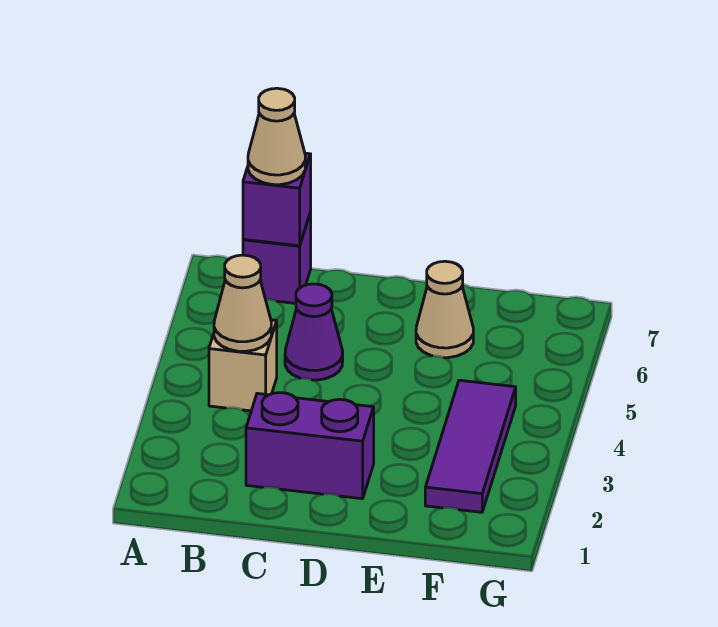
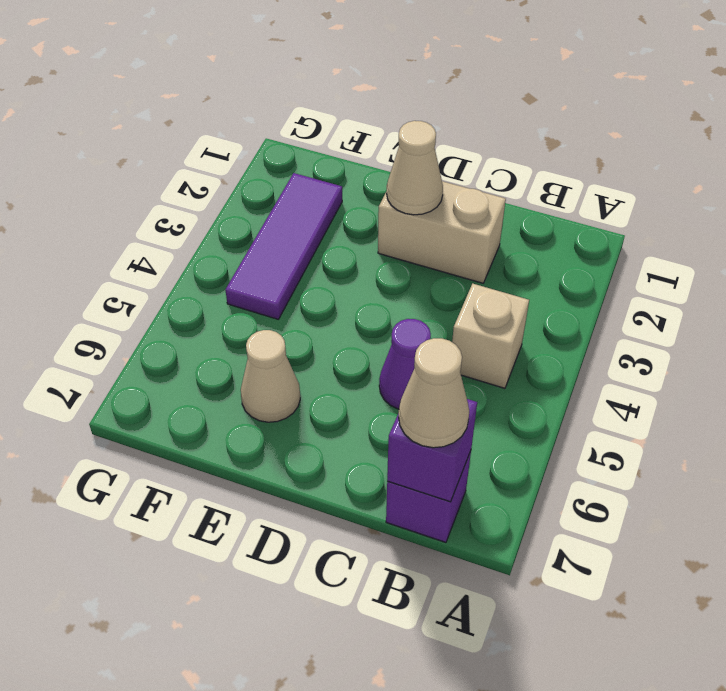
tan 1x1 cone [214,255,271,351] -> tan 1x1 cone moved to [387,121,443,215]
purple 1x2 brick [246,393,374,499] -> tan 1x2 brick [378,181,506,283]

